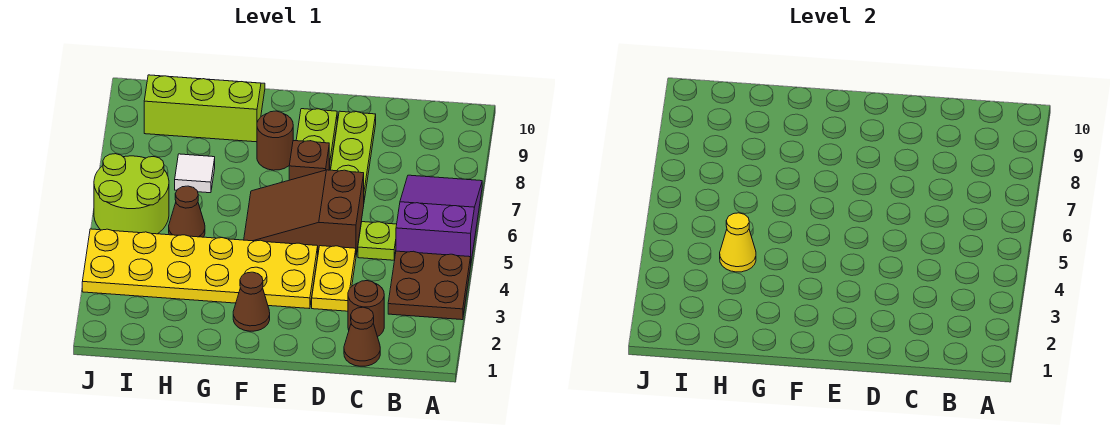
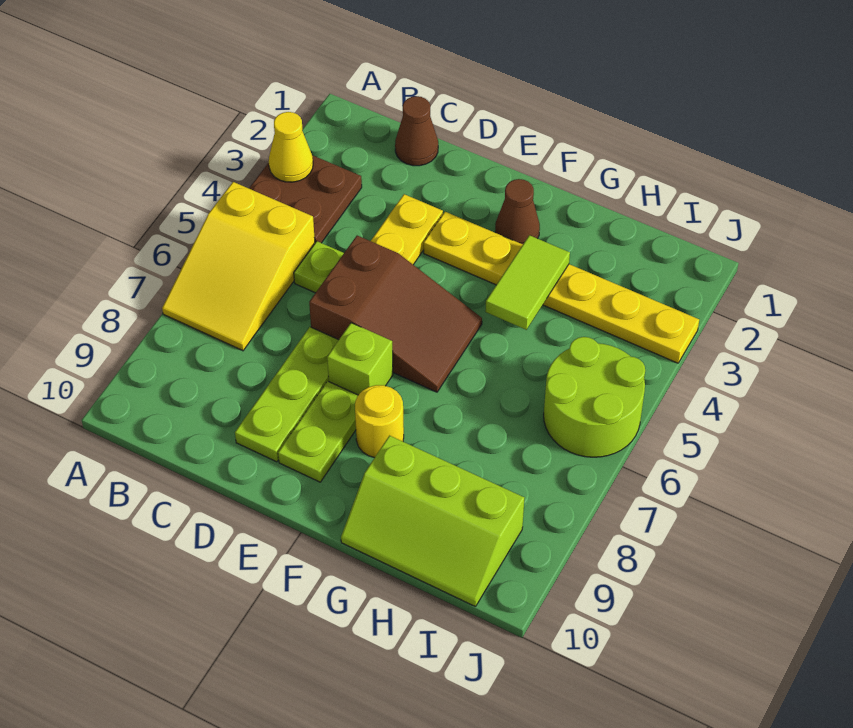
purple 2x3 slope [396,175,482,261] -> yellow 2x3 slope [162,182,315,351]
brown 1x1 round brick [348,281,384,337] -> none
yellow 2x6 plate [82,229,318,309] -> yellow 1x6 plate [424,212,699,363]
brown 1x1 brick [289,140,329,180] -> lime 1x1 brick [327,323,393,395]
brown 1x1 round brick [257,111,293,170] -> yellow 1x1 round brick [355,385,404,458]
none -> lime 1x2 tile [485,235,570,330]
yellow 1x1 cone [720,213,756,272] -> yellow 1x1 cone moved to [269,112,313,182]
brown 1x1 cone [169,186,205,237] -> none
white 1x1 tile [175,154,215,193] -> none

